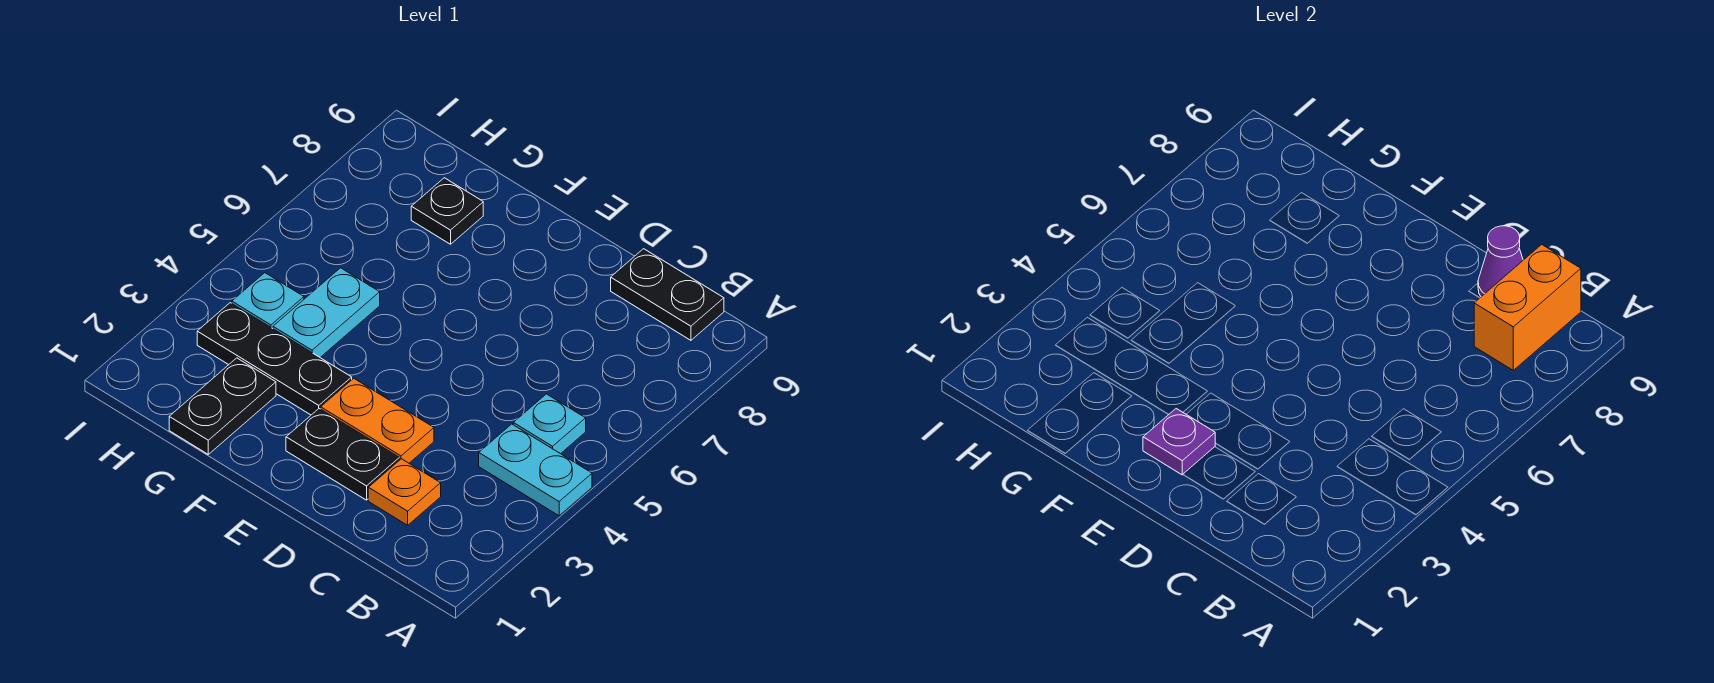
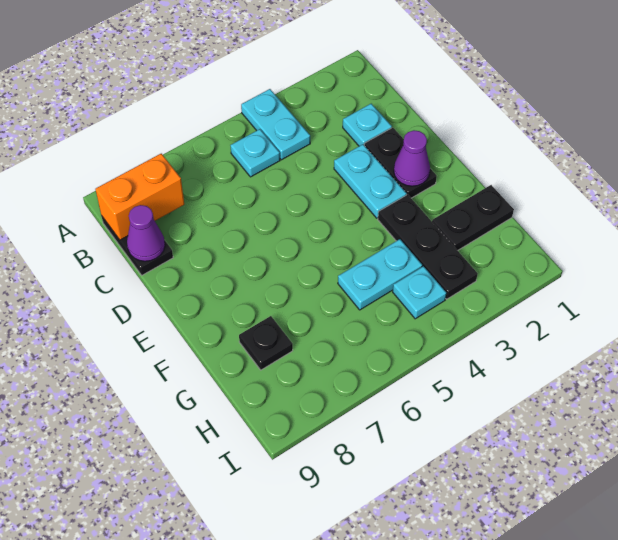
orange 1x1 plate [368,459,441,525] -> cyan 1x1 plate [343,104,392,146]
orange 1x2 plate [321,378,434,463] -> cyan 1x2 plate [334,144,407,218]
purple 1x1 plate [1143,409,1215,475] -> purple 1x1 cone [394,130,430,186]

